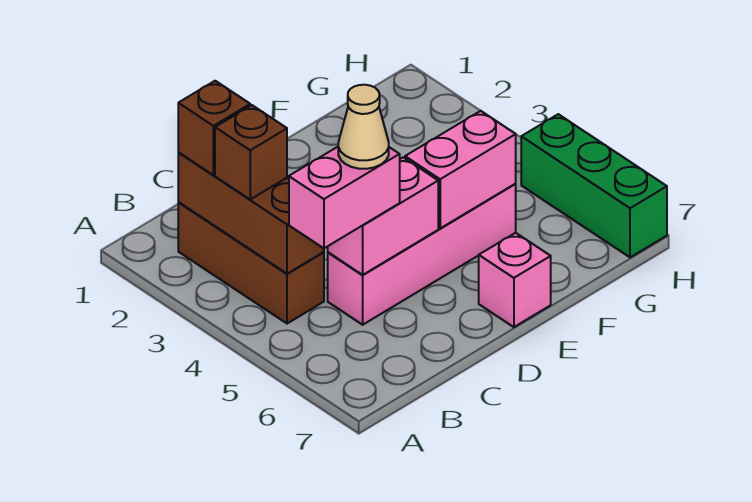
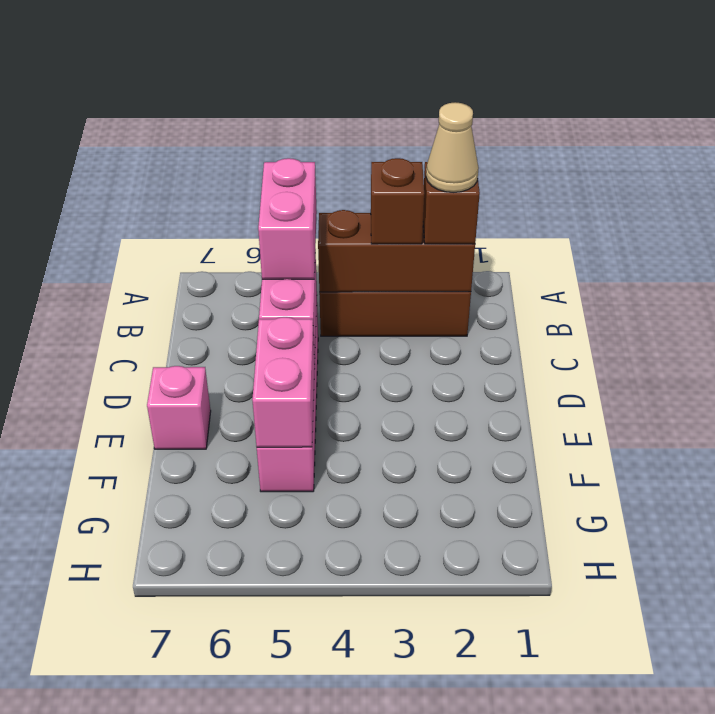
tan 1x1 cone [338,85,389,169] -> tan 1x1 cone moved to [426,102,479,192]
green 1x3 brick [521,114,667,257] -> none

